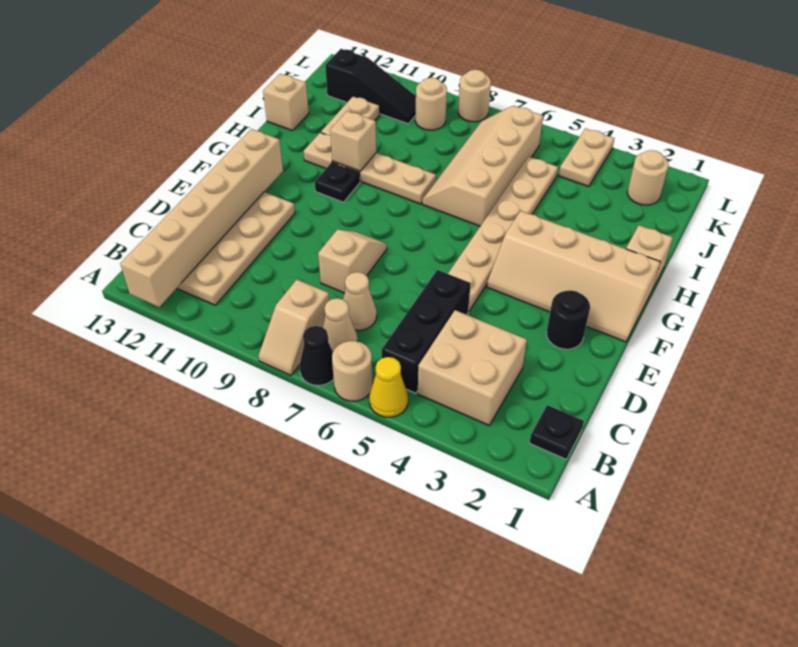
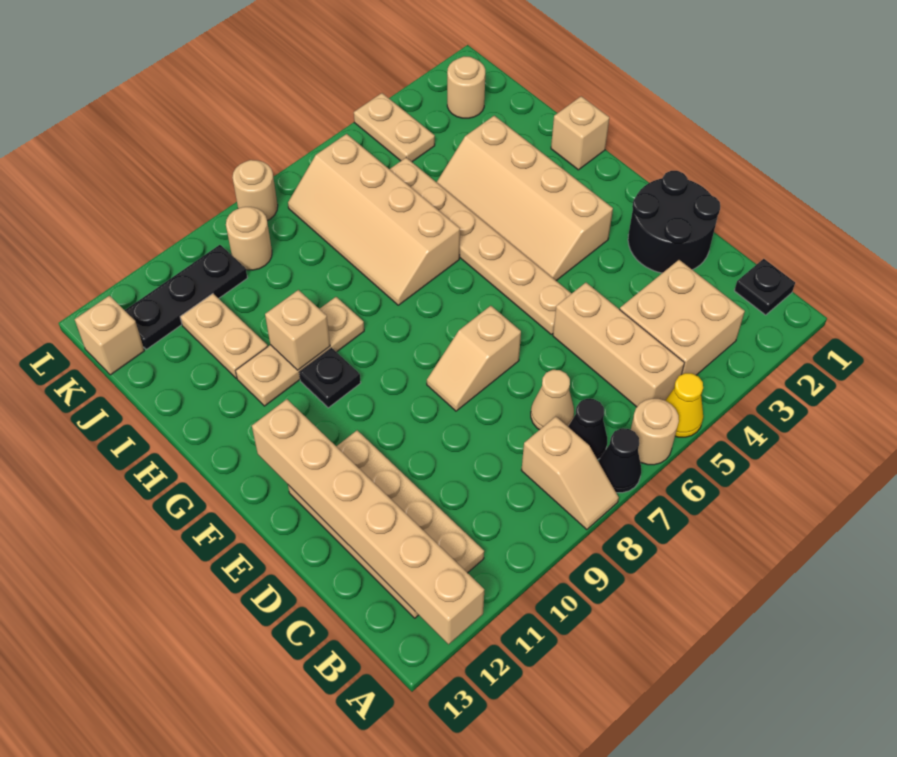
black 1x3 brick [382,270,471,393] -> tan 1x3 brick [553,283,684,407]
tan 1x1 cone [323,298,358,351] -> black 1x1 cone [568,399,607,460]
tan 1x2 slope [318,230,387,293] -> tan 1x2 slope turned to [427,306,521,411]
black 1x1 round brick [547,290,590,349] -> black 2x2 round brick [628,171,720,273]
tan 2x4 slope [487,211,660,342] -> tan 2x4 slope turned to [437,116,613,281]
tan 1x4 plate [304,132,436,204] -> tan 1x3 plate [236,297,364,406]
tan 1x1 brick [263,74,309,131] -> tan 1x1 brick moved to [74,296,144,375]
black 1x3 slope [325,49,416,124] -> black 1x3 plate [125,245,247,350]

